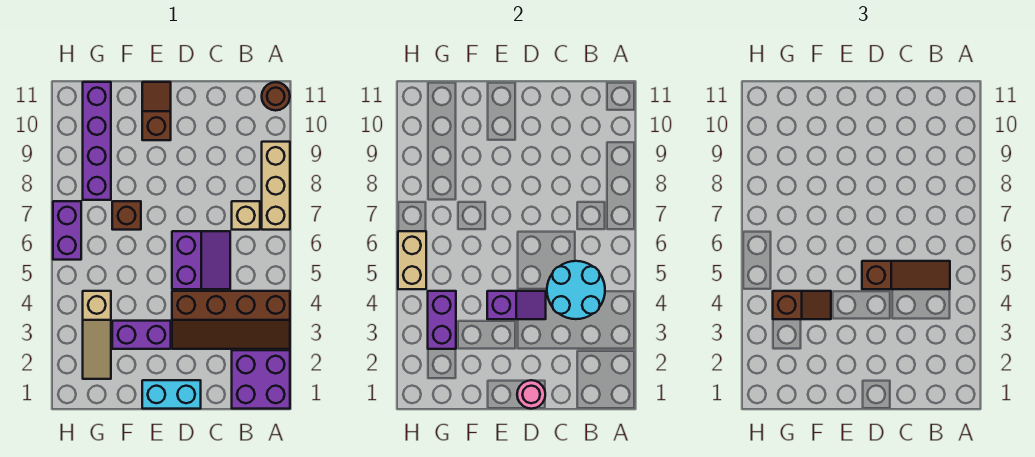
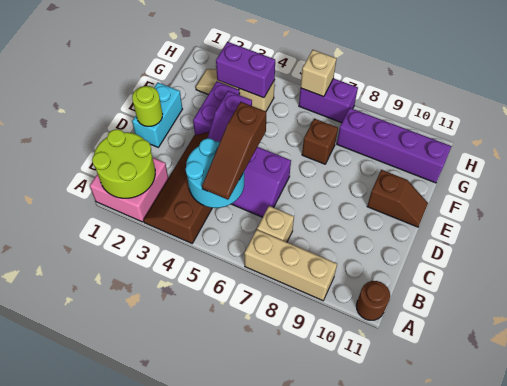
purple 2x2 brick [232,350,290,409] -> pink 2x2 brick [90,158,168,222]
none -> lime 2x2 round brick [92,129,155,198]
pink 1x1 round brick [517,380,545,409] -> lime 1x1 round brick [132,86,163,127]
brown 1x2 slope [773,291,831,319] -> none
tan 1x2 brick [398,231,426,289] -> tan 1x1 brick [301,50,336,97]

